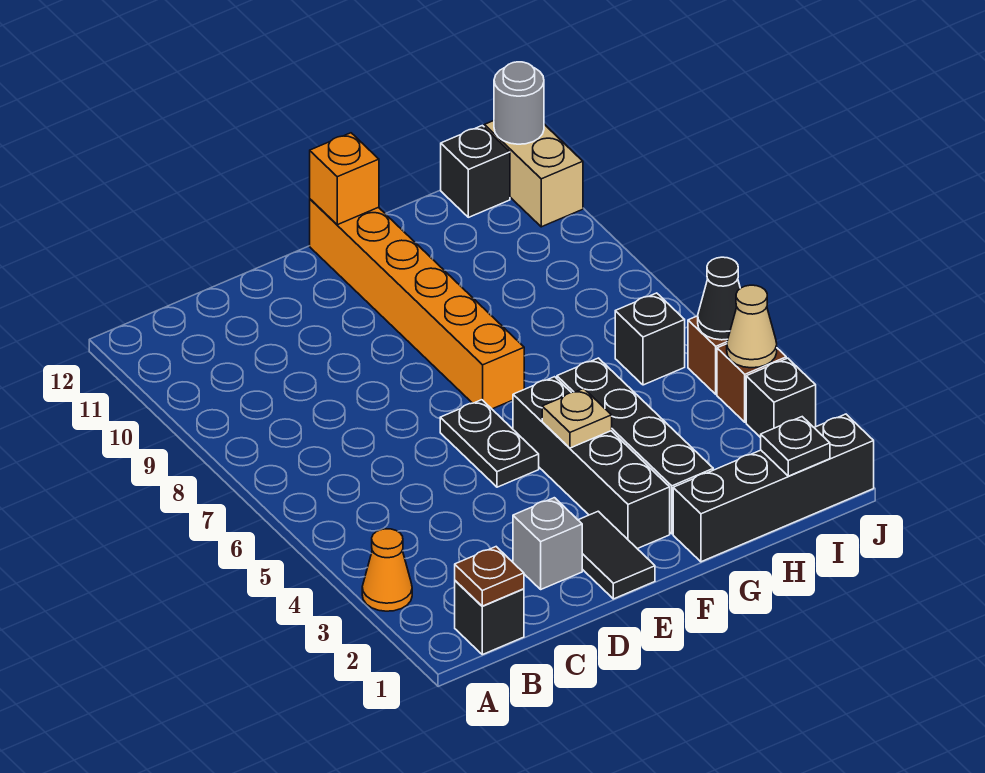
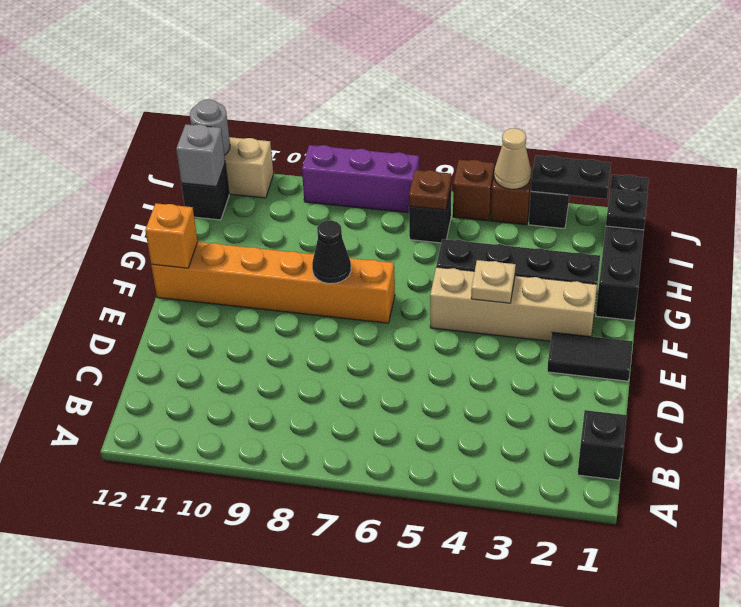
orange 1x1 cone [362,529,412,611] -> none
brown 1x1 plate [455,547,524,606] -> brown 1x1 plate moved to [409,170,451,210]
grey 1x1 brick [513,498,582,589] -> grey 1x1 brick moved to [176,124,225,187]
black 1x2 plate [440,400,539,487] -> black 1x2 plate moved to [531,156,611,199]
black 1x4 brick [513,377,670,549] -> tan 1x4 brick [430,267,597,341]
black 1x1 cone [698,257,740,340] -> black 1x1 cone moved to [312,220,351,284]
none -> purple 1x3 brick [302,145,419,213]

